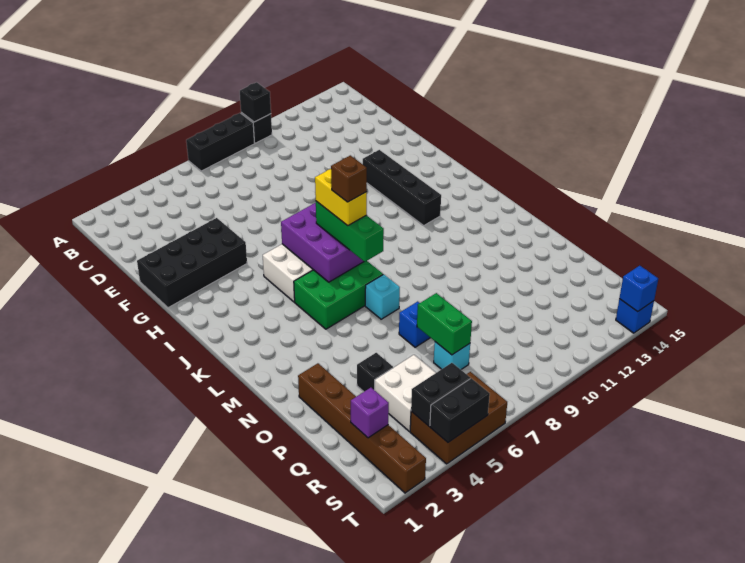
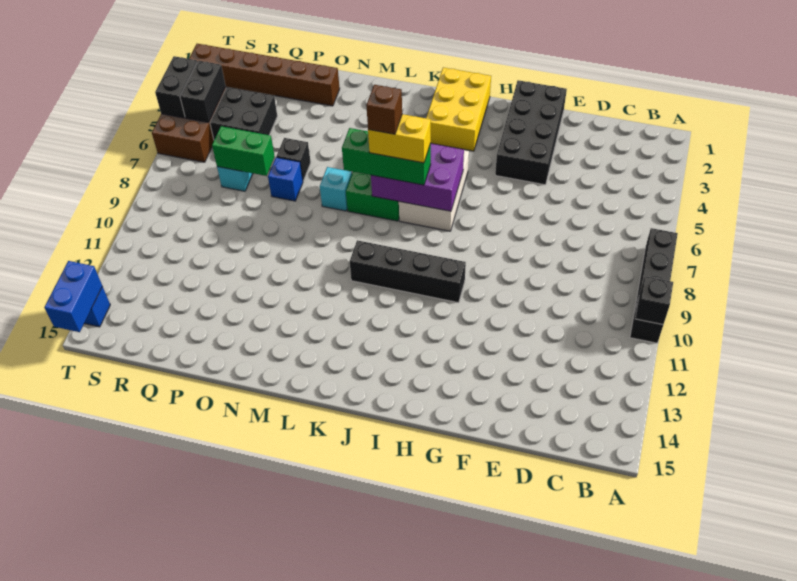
black 1x4 brick [363,150,441,225] -> black 1x4 brick moved to [350,240,466,303]
none -> yellow 2x3 brick [426,68,491,151]
black 1x1 brick [357,353,393,392] -> black 1x1 brick moved to [276,138,311,181]
white 2x2 brick [375,355,436,431] -> black 2x2 brick [210,87,277,140]
purple 1x1 brick [351,388,389,438] -> none
blue 1x1 brick [619,266,658,312] -> blue 1x2 brick [44,261,102,332]

